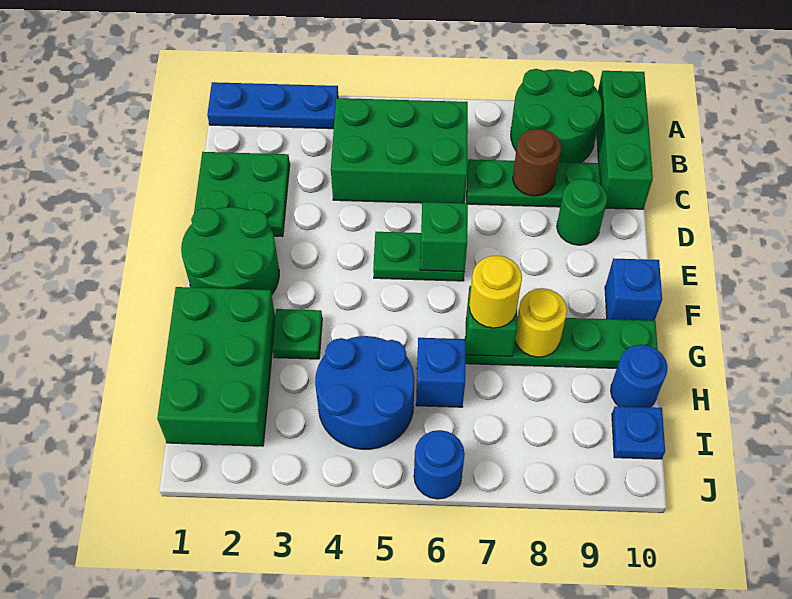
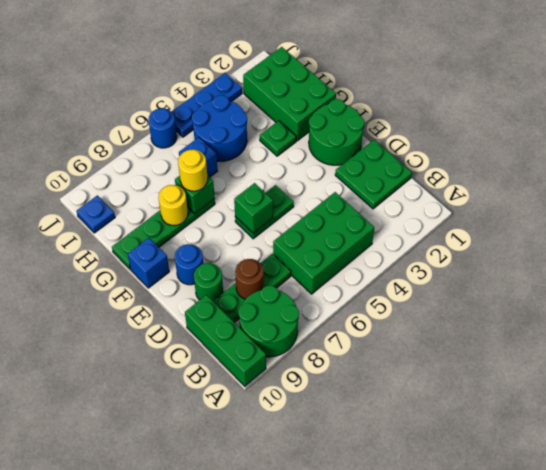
blue 1x3 plate [207,82,338,129] -> blue 1x3 plate moved to [172,73,242,137]
blue 1x1 round brick [611,345,668,407] -> blue 1x1 round brick moved to [175,244,203,285]

